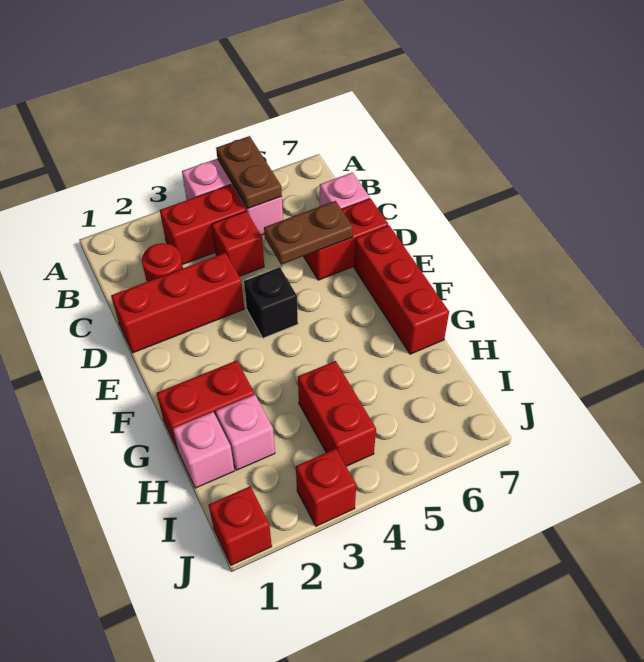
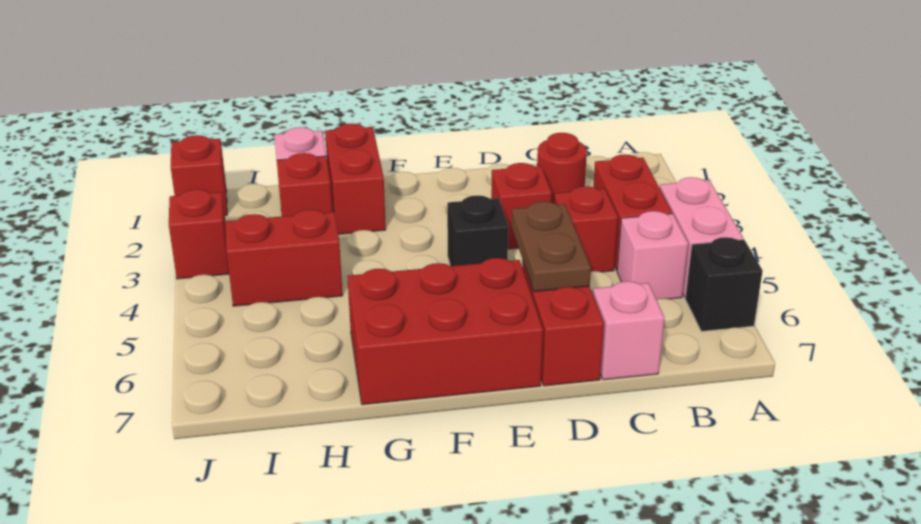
brown 1x2 plate [216,136,282,209] -> none
none -> black 1x1 brick [685,237,763,331]
red 1x3 brick [111,253,244,353] -> red 1x1 brick [491,163,552,249]
red 1x3 brick [354,225,449,354] -> red 2x3 brick [347,258,543,405]
pink 1x1 brick [216,394,275,470] -> red 1x1 brick [277,153,332,216]

